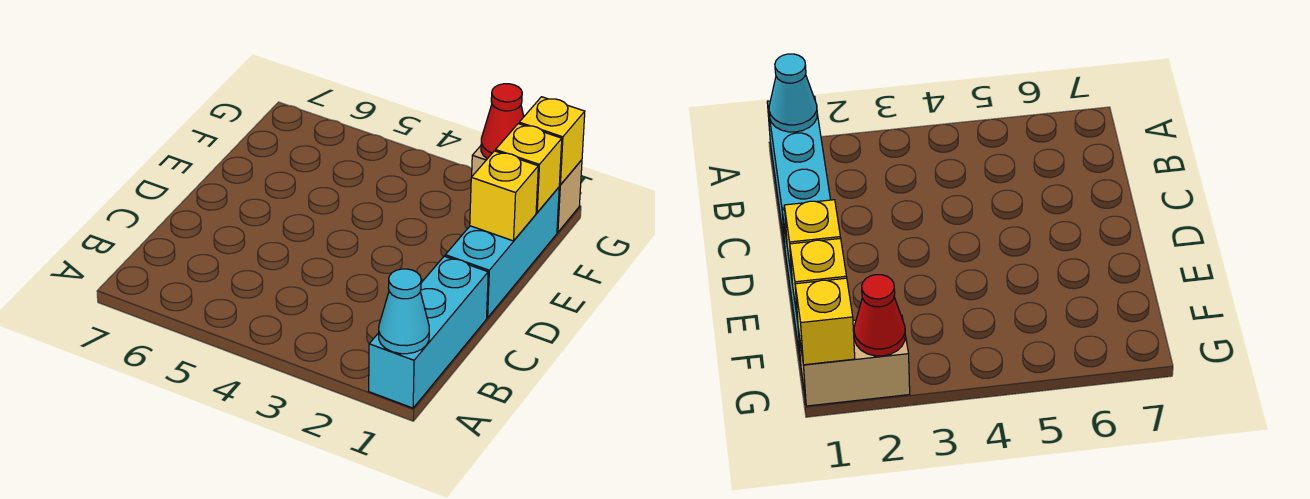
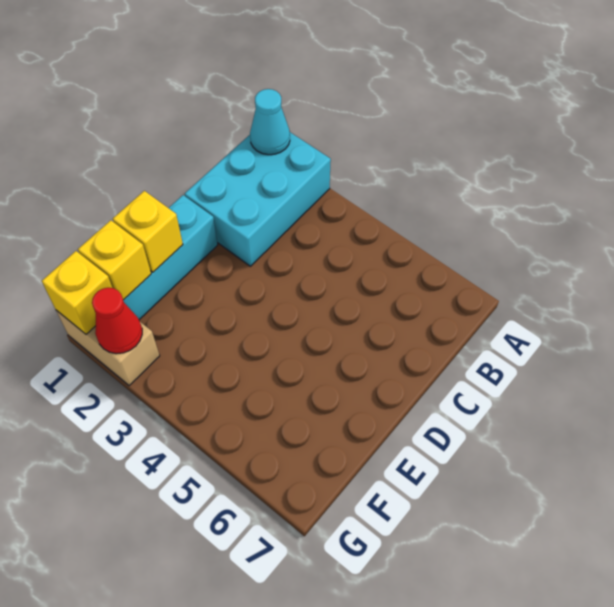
cyan 1x3 brick [369,256,488,408] -> cyan 2x3 brick [185,132,331,266]

